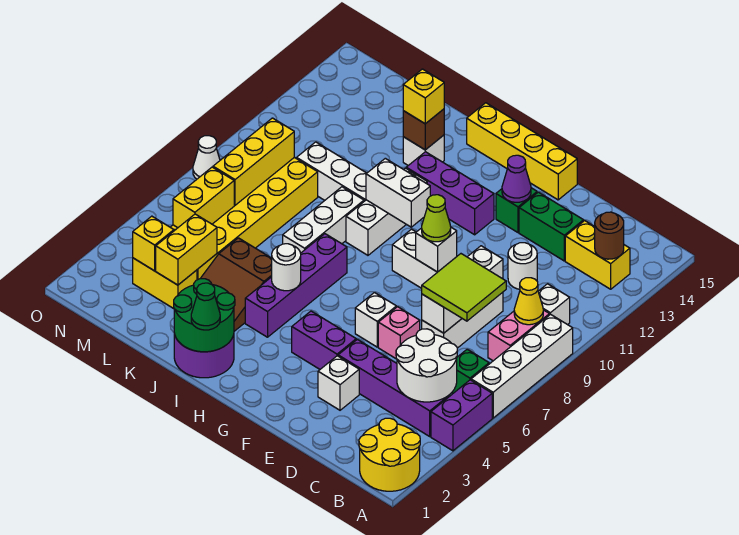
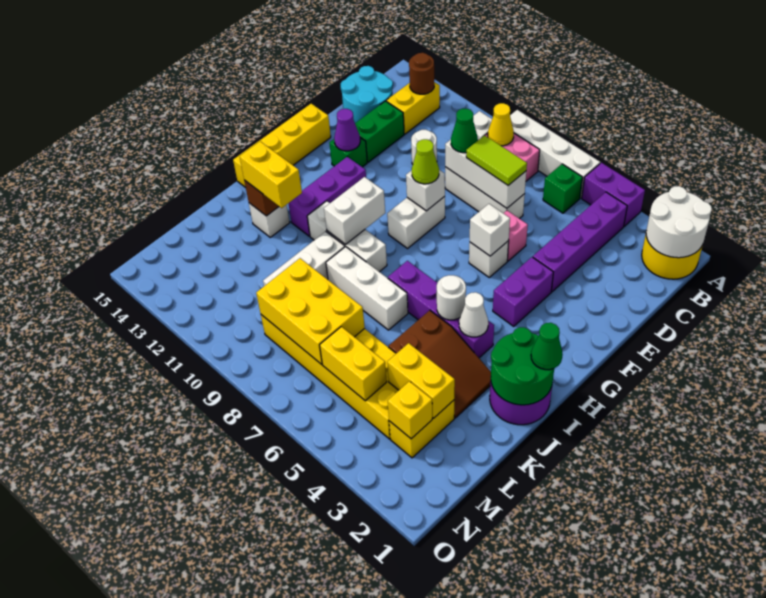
white 2x2 round brick [396,329,457,402] -> white 2x2 round brick moved to [646,186,712,258]
lime 2x2 tile [422,254,506,321] -> lime 1x2 tile [466,135,527,185]
none -> cyan 2x2 round brick [341,66,393,123]
none -> green 1x1 cone [451,108,478,153]
white 1x1 brick [318,356,359,410] -> white 1x1 brick moved to [470,204,510,256]
yellow 1x1 brick [403,69,444,124] -> yellow 1x2 brick [240,141,302,208]
yellow 1x3 brick [213,118,294,205] -> yellow 2x3 brick [256,258,365,365]
white 1x1 cone [193,136,220,179] -> white 1x1 cone moved to [459,292,488,337]

